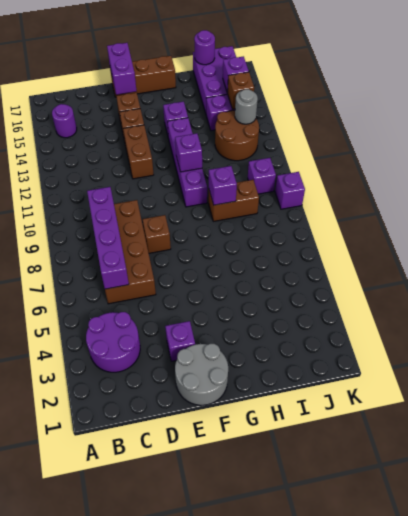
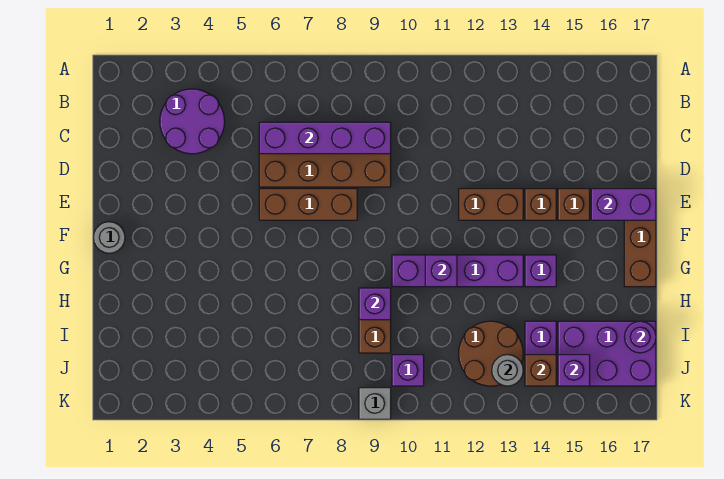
purple 1x1 round brick [52,104,77,138] -> none
grey 2x2 round brick [175,344,228,405] -> grey 1x1 round brick [93,222,125,253]
purple 1x1 brick [165,321,195,361] -> none
brown 1x1 brick [143,215,171,253] -> brown 1x3 brick [259,189,357,220]
purple 1x1 brick [275,172,305,209] -> grey 1x1 brick [359,388,391,419]

